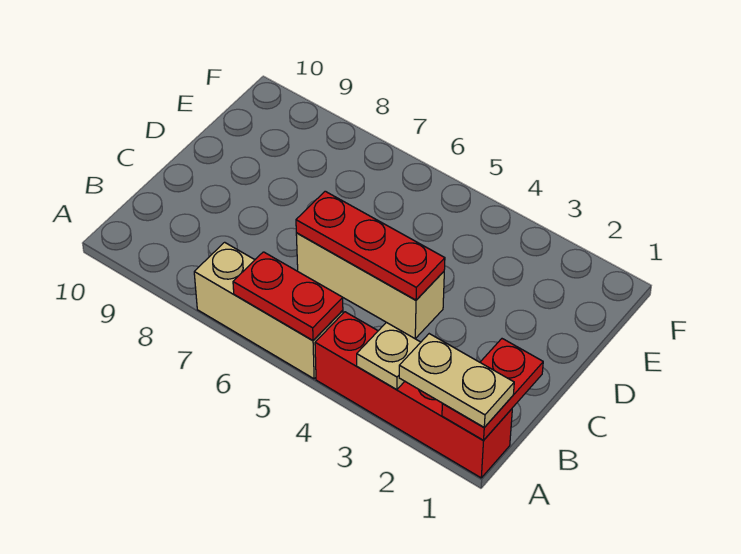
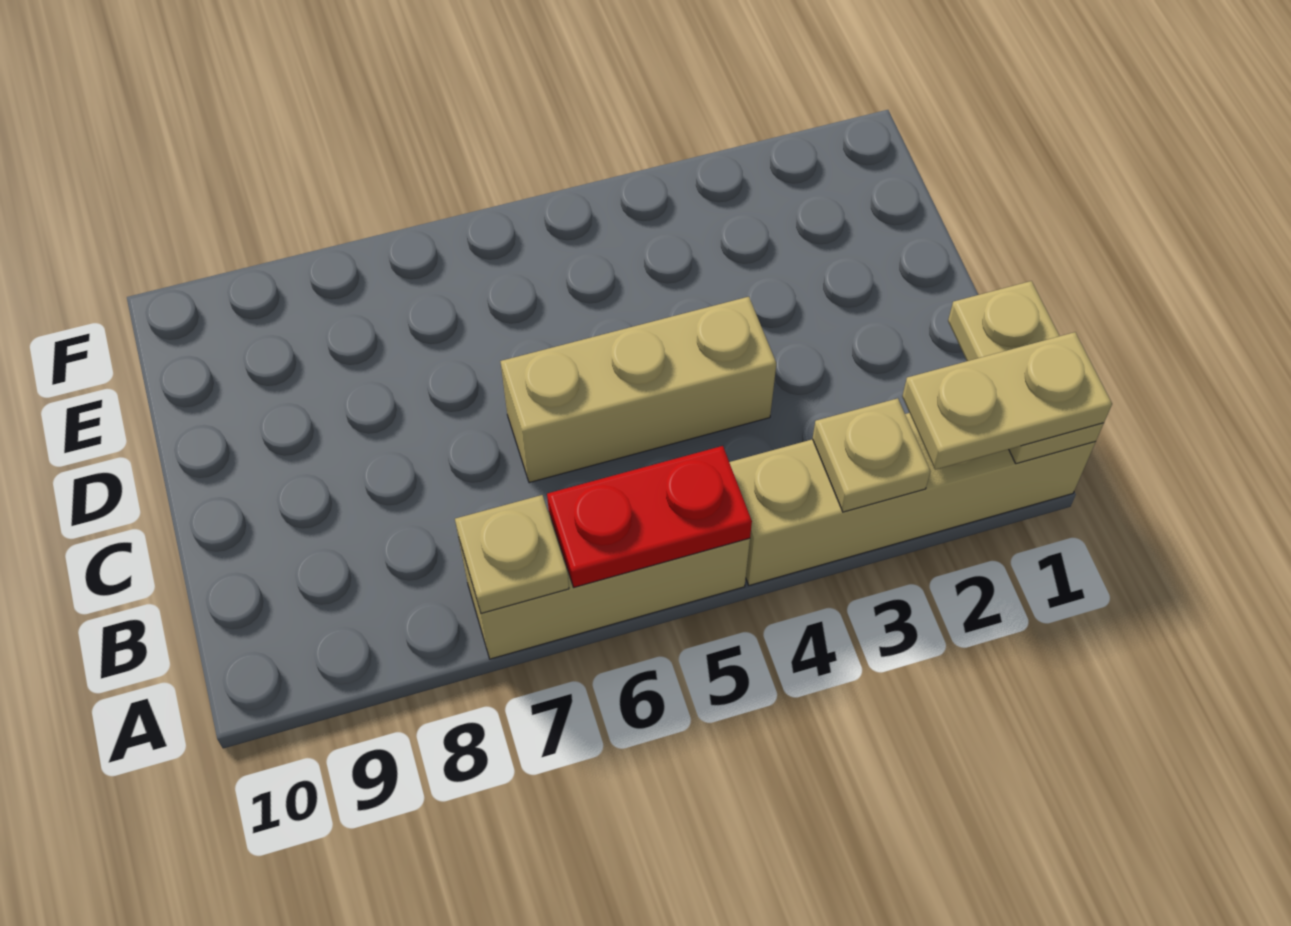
red 1x4 brick [315,312,512,478] -> tan 1x4 brick [729,413,1095,585]
red 1x2 plate [442,339,543,440] -> tan 1x2 plate [948,281,1104,464]
none -> tan 1x1 plate [455,495,569,613]
red 1x3 plate [296,191,445,300] -> none

